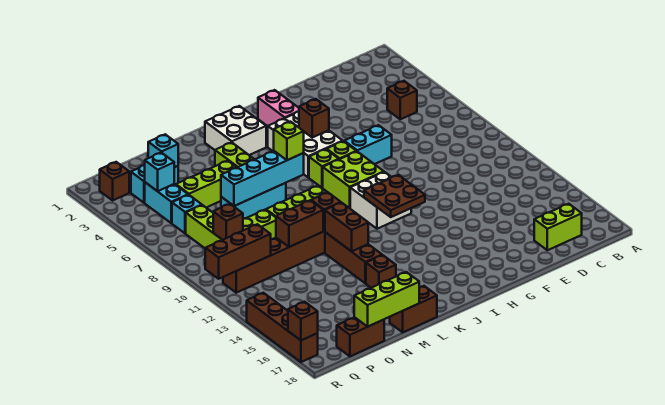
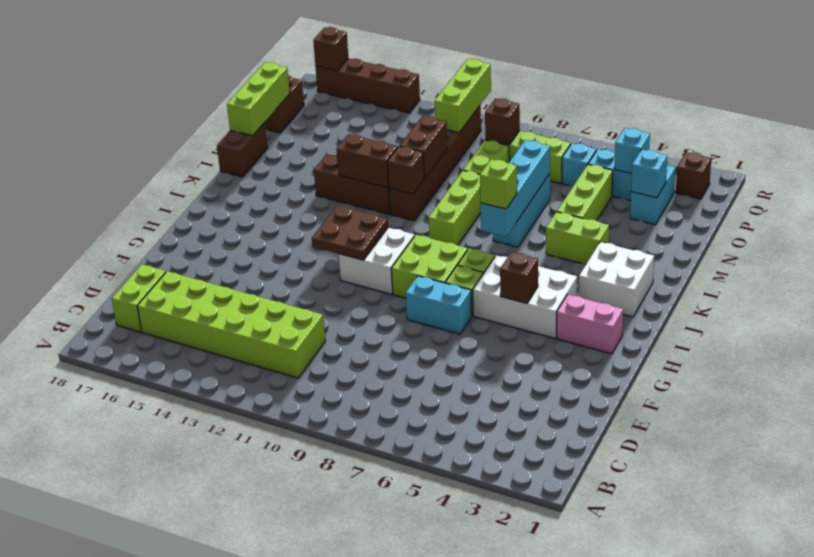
brown 1x1 brick [387,81,417,119] -> none
none -> lime 2x6 brick [137,271,325,378]
cyan 1x2 brick [344,125,392,164] -> cyan 1x2 brick turned to [406,276,472,334]
brown 1x1 brick [366,255,396,288] -> none
brown 1x3 brick [205,224,271,279] -> lime 1x3 brick [435,59,491,133]

